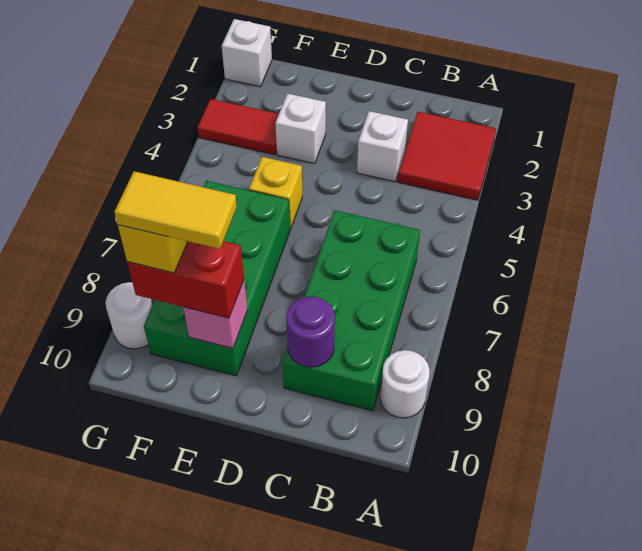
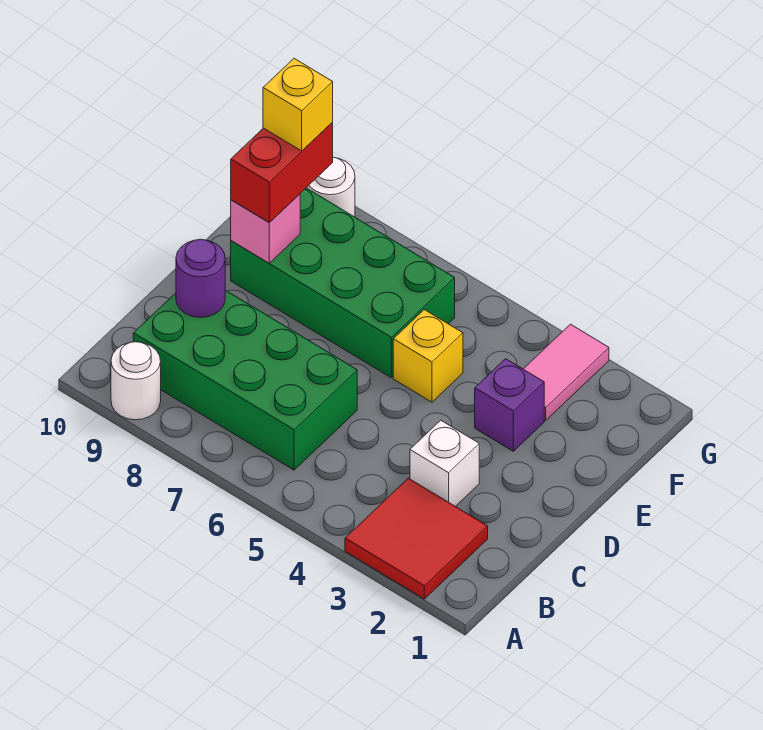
white 1x1 brick [275,94,326,164] -> purple 1x1 brick [475,359,544,451]
yellow 1x2 tile [114,171,237,249] -> none
red 1x2 tile [198,99,279,155] -> pink 1x2 tile [524,324,609,420]
white 1x1 brick [222,19,272,87] -> none

